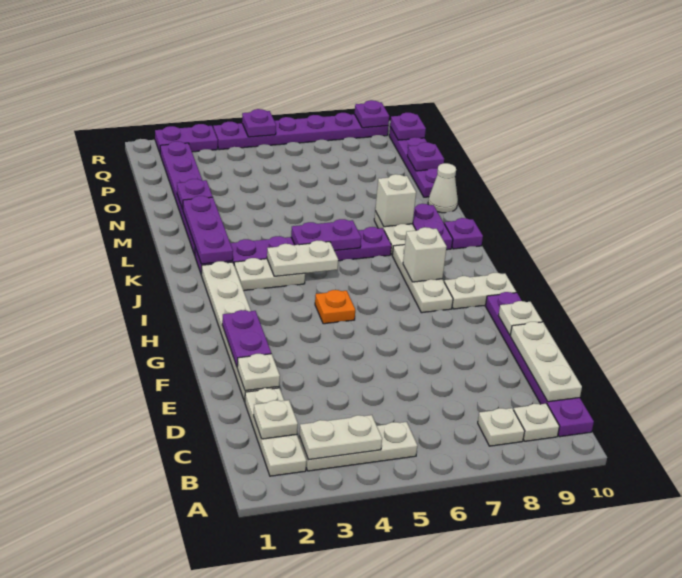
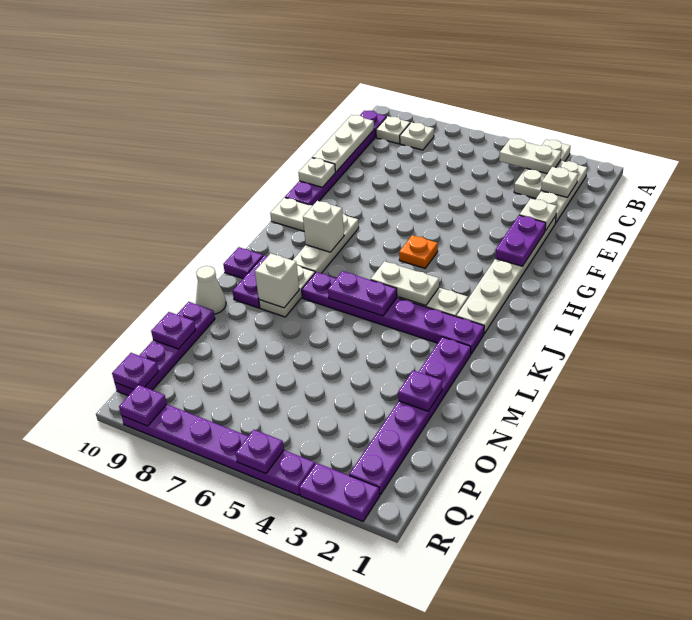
white 1x3 plate [299,422,417,471] -> white 1x3 plate turned to [514,140,570,198]
purple 1x3 plate [183,196,233,264] -> none

